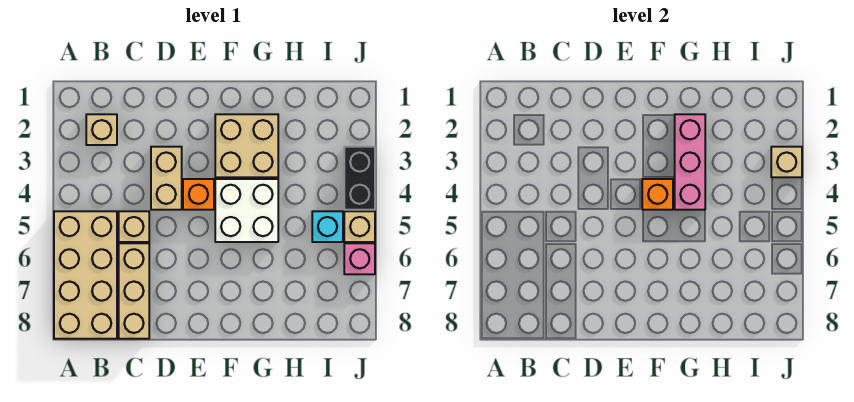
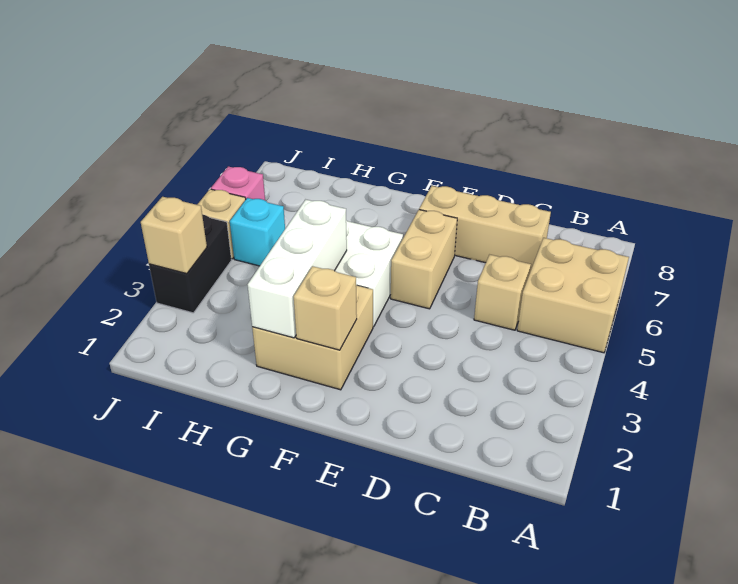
tan 2x4 brick [54,211,117,339] -> tan 2x2 brick [517,238,629,353]
tan 1x1 brick [86,114,117,145] -> tan 1x1 brick moved to [294,266,357,350]
tan 1x3 brick [119,243,149,339] -> tan 1x3 brick turned to [419,186,551,271]
tan 1x2 brick [151,147,182,210] -> tan 1x2 brick moved to [391,210,457,309]
orange 1x1 brick [183,179,214,210] -> none
orange 1x1 brick [642,179,673,210] -> none
pink 1x3 brick [675,114,705,210] -> white 1x3 brick [248,200,347,338]

